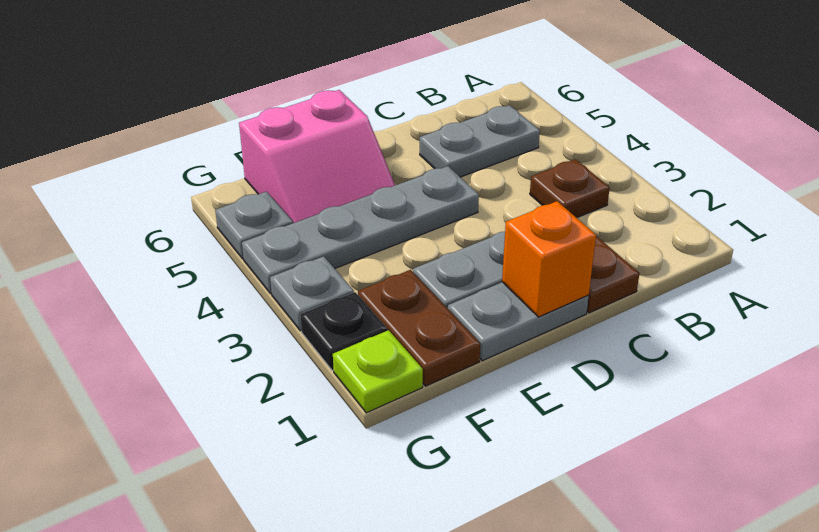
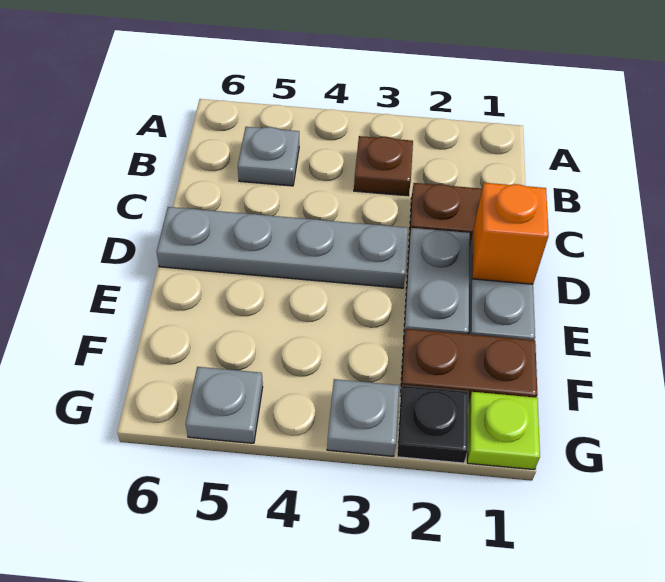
grey 1x2 plate [420,105,540,177] -> grey 1x1 plate [238,127,299,186]
grey 1x4 plate [242,166,479,294] -> grey 1x4 plate turned to [157,207,408,288]
pink 2x2 slope [239,90,395,223] -> none

